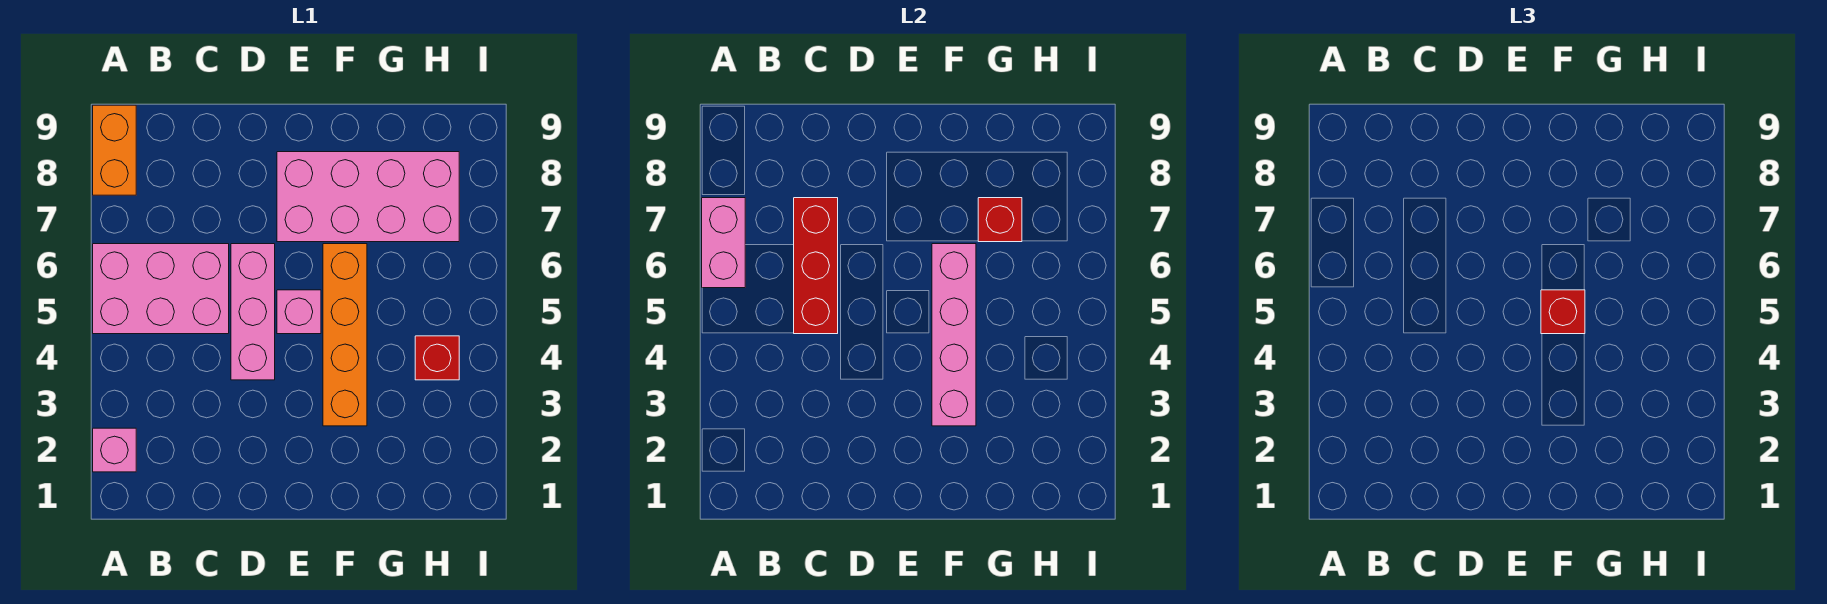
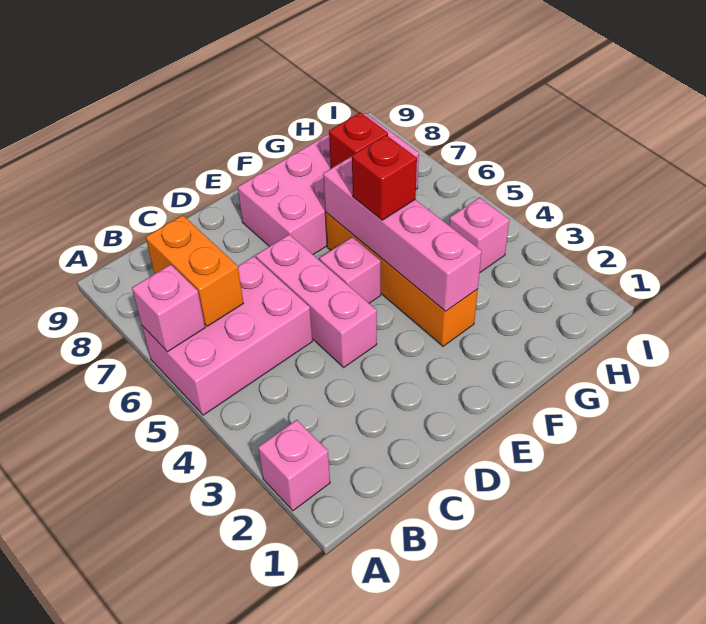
pink 1x2 brick [702,198,745,288] -> pink 1x1 brick [132,264,205,352]
orange 1x2 brick [93,105,136,195] -> orange 1x2 brick moved to [146,215,243,326]
red 1x3 brick [794,198,838,334] -> none
red 1x1 brick [415,336,459,380] -> pink 1x1 brick [449,198,509,272]

